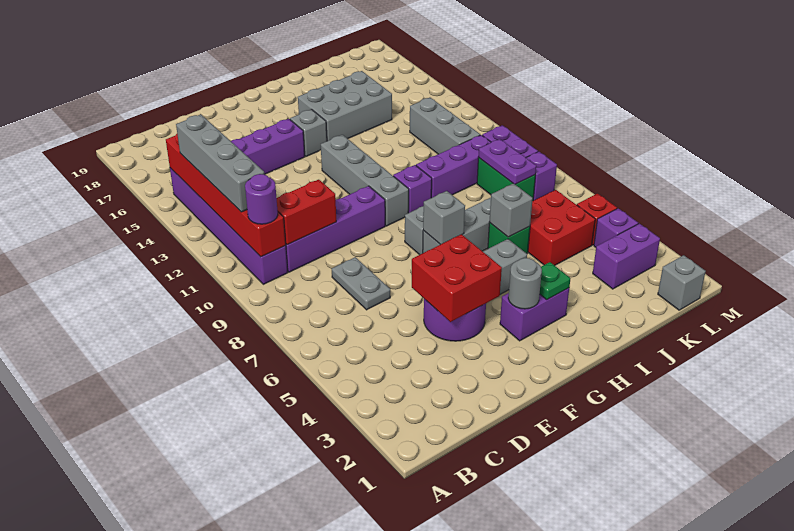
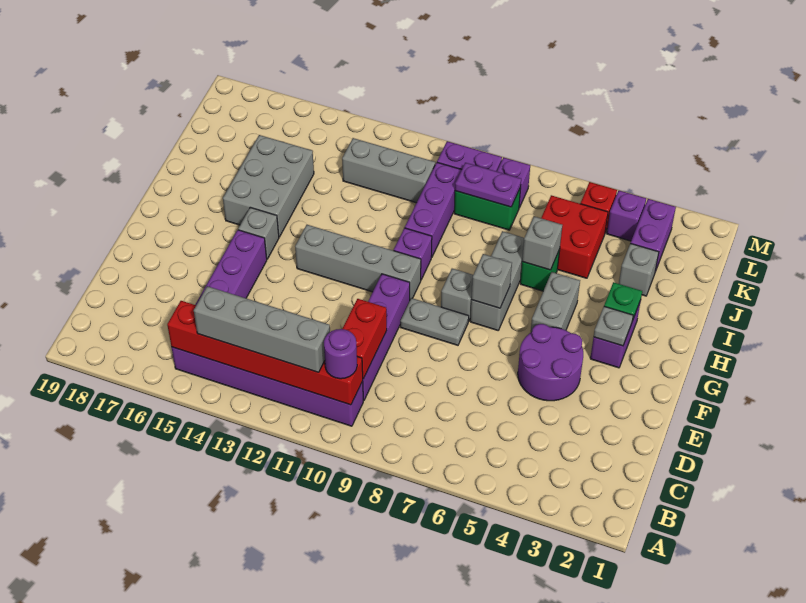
grey 1x2 plate [332,257,390,310] -> grey 1x2 plate moved to [400,298,469,345]
red 2x2 brick [412,234,502,322] -> none
grey 1x1 round brick [508,258,542,309] -> grey 1x1 plate [594,306,633,346]
grey 1x1 brick [658,255,706,310] -> grey 1x1 brick moved to [619,243,659,296]

